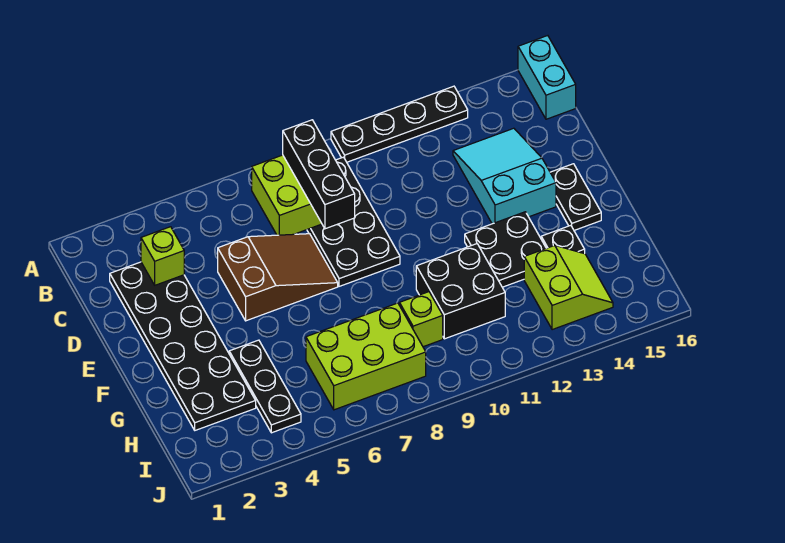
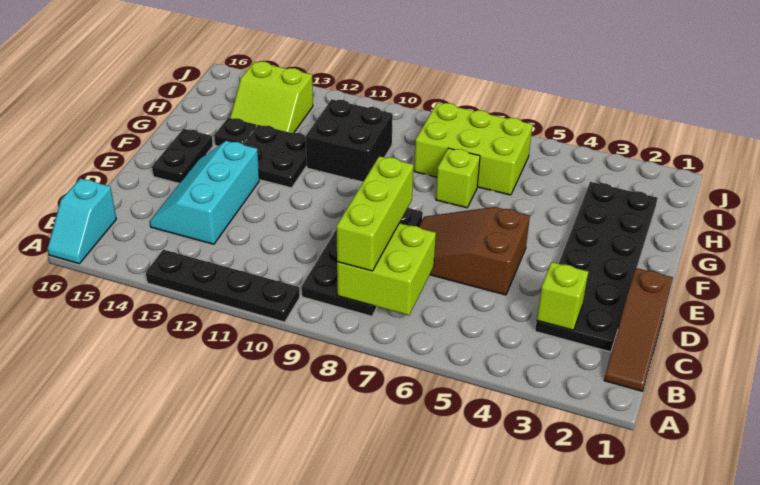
cyan 1x2 brick [518,36,576,119] -> cyan 1x2 slope [47,178,116,264]
none -> brown 1x3 slope [604,268,673,391]
black 1x3 brick [283,120,355,229] -> lime 1x3 brick [336,156,414,271]
cyan 2x3 slope [453,128,556,224] -> cyan 2x3 slope turned to [150,141,260,244]
black 1x3 plate [229,340,301,433] -> none
lime 1x1 brick [400,292,443,347] -> lime 1x1 brick moved to [436,148,480,208]
lime 2x2 slope [524,245,613,330] -> lime 2x2 slope turned to [230,61,313,133]

